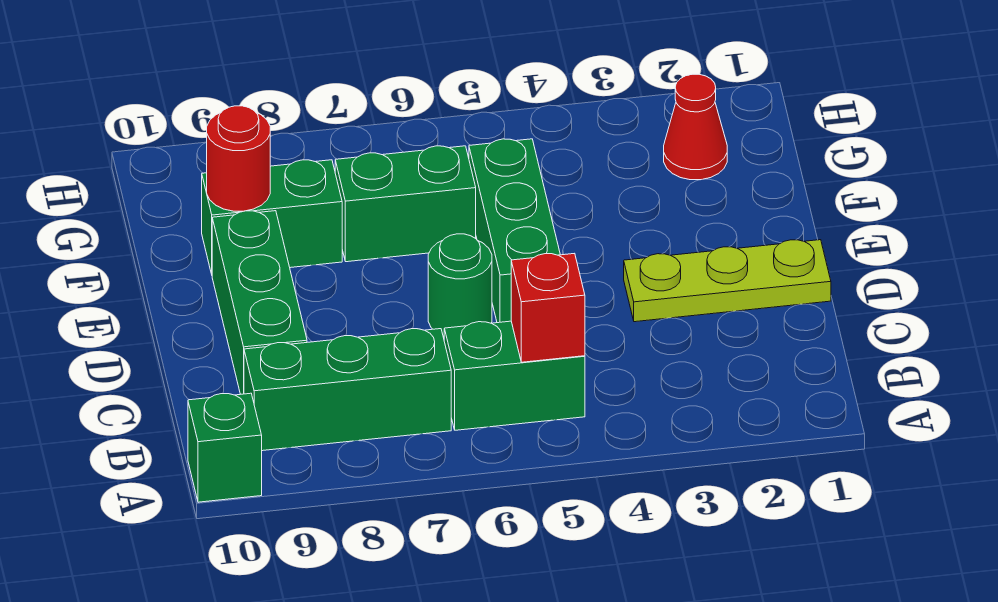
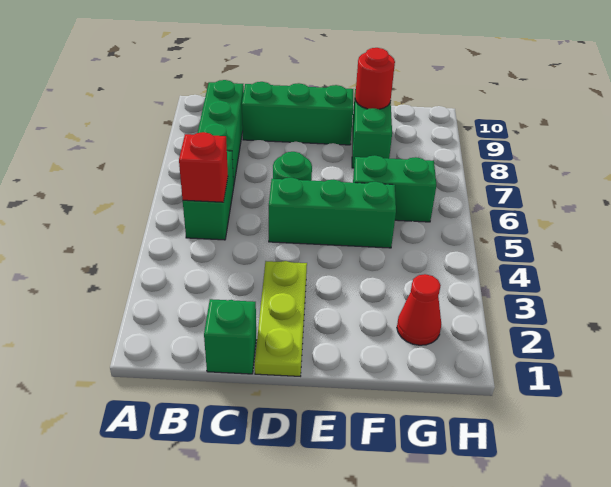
green 1x1 brick [188,393,262,502] -> green 1x1 brick moved to [204,299,256,374]
green 1x2 brick [335,146,476,262] -> green 1x2 brick turned to [353,155,436,222]

